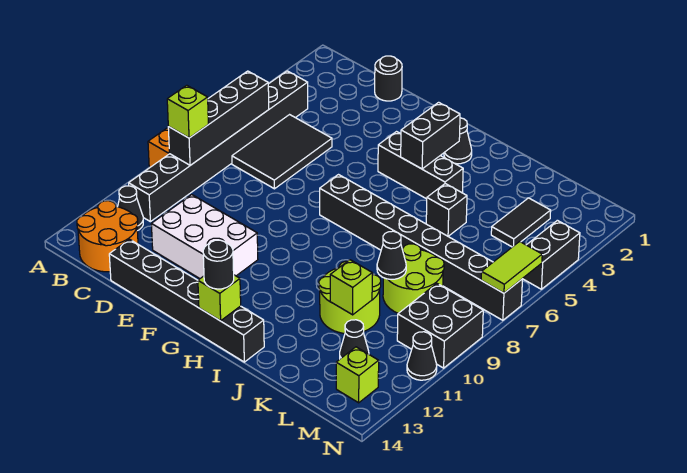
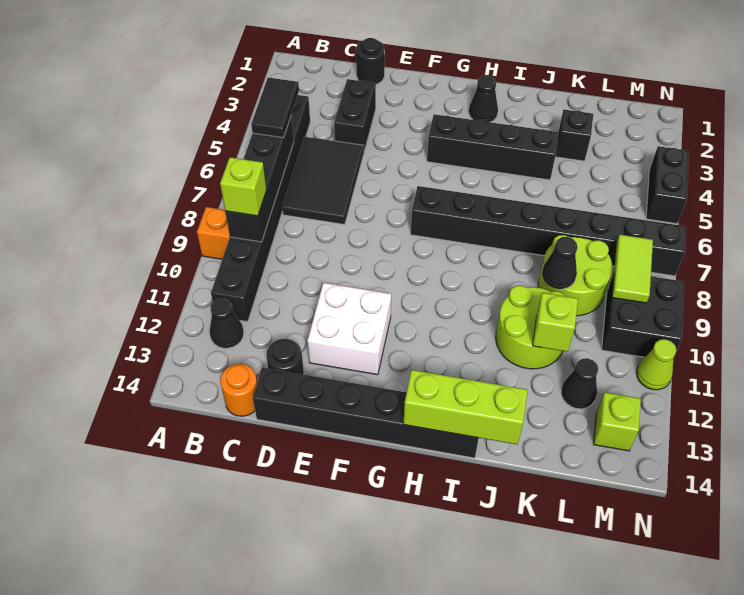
orange 2x2 round brick [77,201,138,272] -> orange 1x1 round brick [220,364,257,416]
white 2x3 brick [151,195,258,278] -> white 2x2 brick [307,283,391,375]
black 1x3 brick [378,132,463,199] -> black 1x4 brick [427,114,559,180]
black 1x2 brick [401,102,460,169] -> black 1x2 brick moved to [334,79,376,151]
lime 1x1 brick [198,275,241,321] -> lime 1x3 brick [403,370,528,445]
black 1x1 round brick [203,240,234,289] -> black 1x1 round brick moved to [266,339,304,375]
black 1x1 brick [426,184,467,236] -> black 1x1 brick moved to [555,110,593,161]
black 1x2 tile [491,198,551,247] -> black 1x2 tile moved to [251,78,299,138]
lime 1x2 tile [481,242,542,293] -> lime 1x2 tile moved to [612,235,653,303]
black 1x1 cone [407,332,437,380] -> lime 1x1 cone [636,339,677,390]

